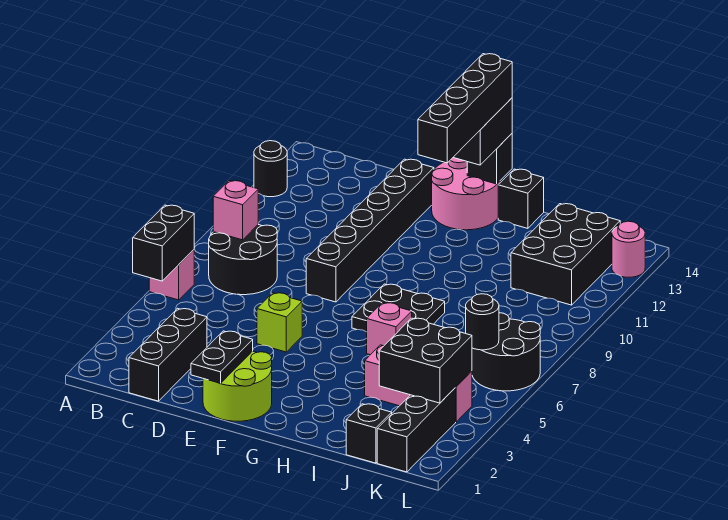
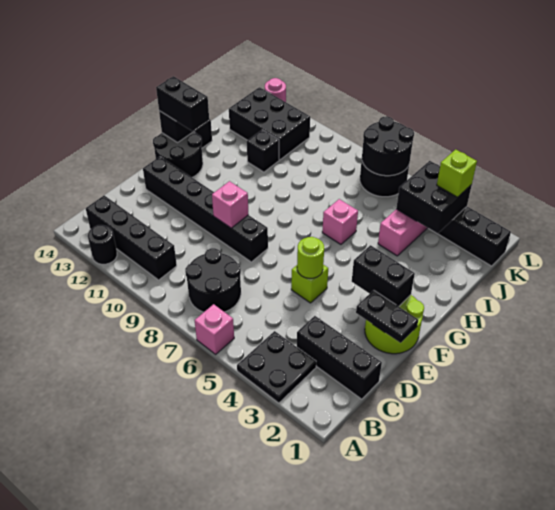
black 1x2 brick [133,205,194,281] -> black 1x2 brick moved to [352,245,415,307]
pink 1x1 brick [213,181,258,240] -> pink 1x1 brick moved to [212,181,248,228]
none -> lime 1x1 round brick [297,237,324,278]
pink 2x2 round brick [432,158,500,230] -> black 2x2 round brick [153,132,203,177]
black 2x2 plate [352,284,445,332] -> black 2x2 plate moved to [237,331,316,403]
black 1x4 brick [418,54,512,163] -> black 1x4 brick moved to [86,195,177,280]
black 1x1 brick [346,404,392,463] -> black 1x1 brick moved to [247,130,279,172]
none -> lime 1x1 brick [437,149,477,197]
black 1x1 round brick [466,294,499,350] -> black 2x2 round brick [362,116,414,176]

